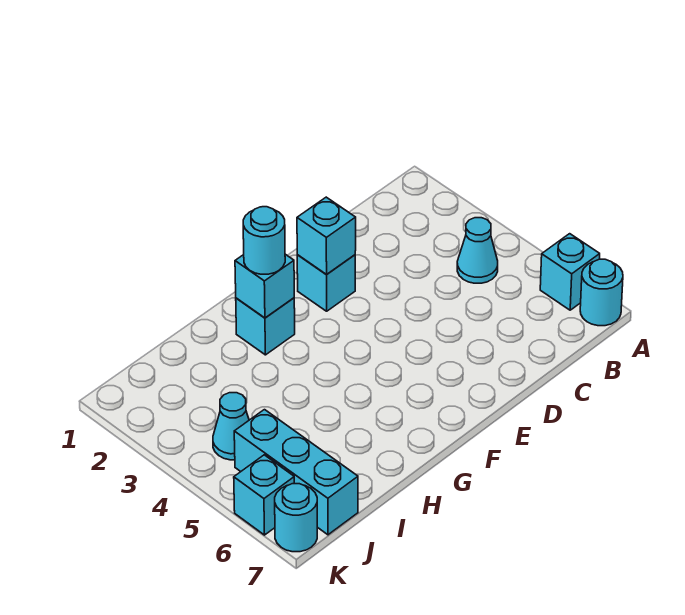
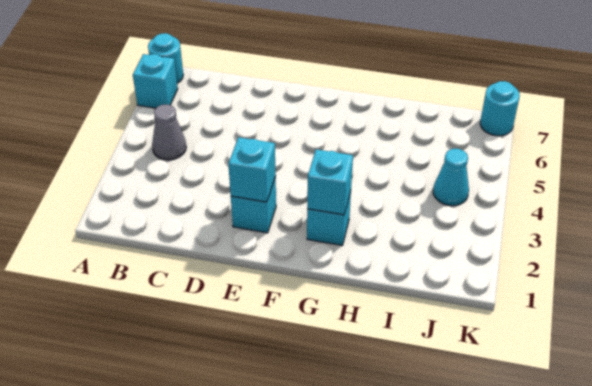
cyan 1x1 cone [457,218,498,283] -> grey 1x1 cone [152,105,186,160]
cyan 1x1 round brick [243,207,285,274] -> none
cyan 1x3 brick [234,410,358,535] -> none
cyan 1x1 brick [234,455,294,535] -> none

